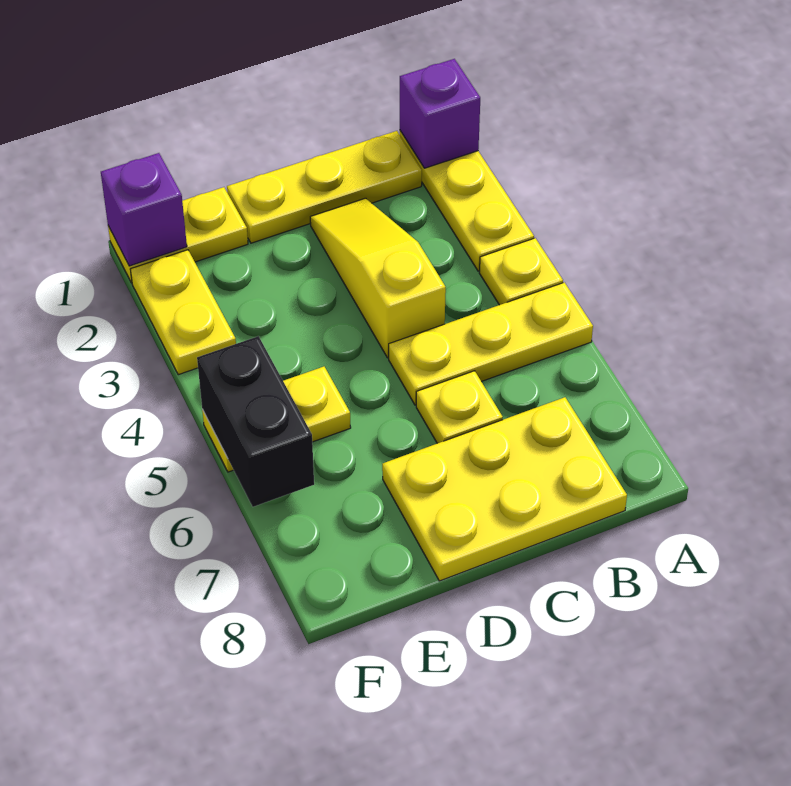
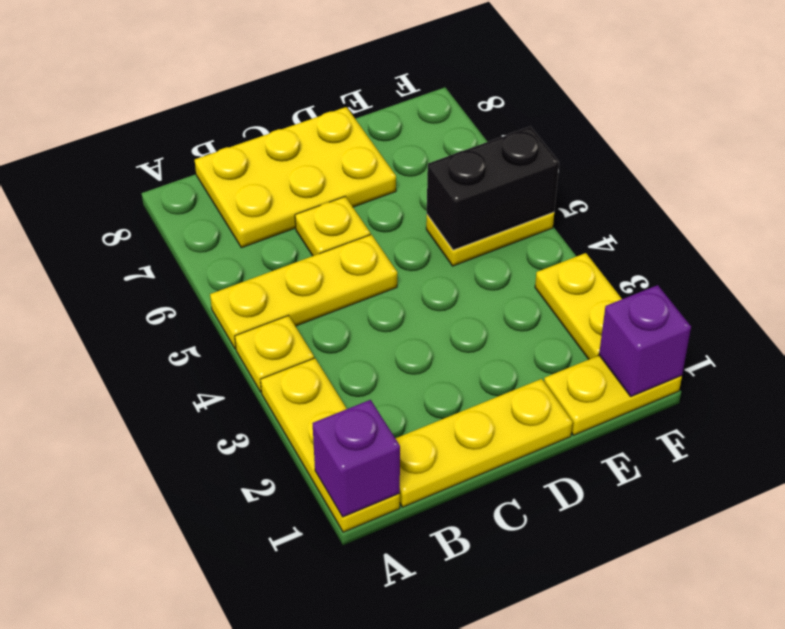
yellow 1x3 slope [310,198,446,358] -> none
black 1x2 brick [197,336,314,507] -> black 1x2 brick turned to [427,127,559,250]

